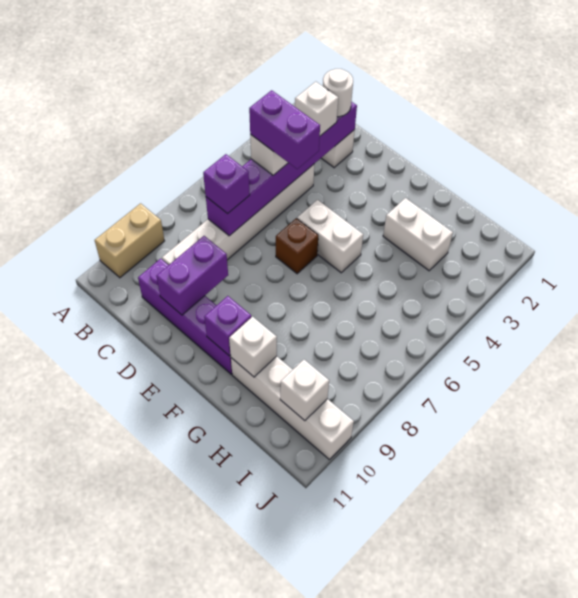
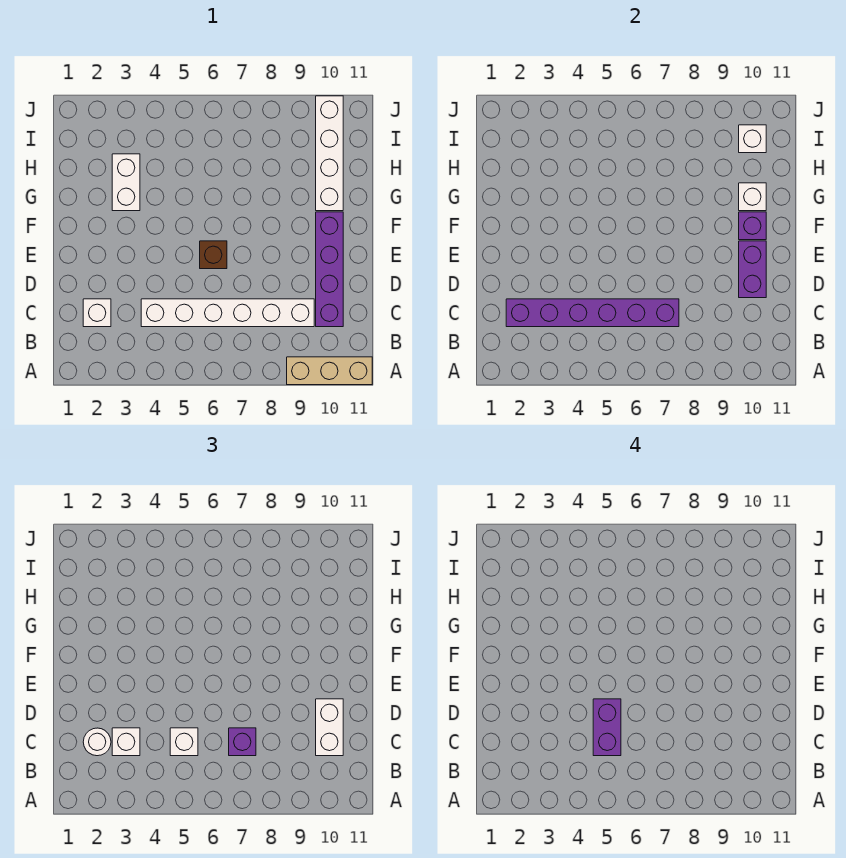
tan 1x2 brick [95,203,164,278] -> tan 1x3 brick [287,357,372,385]
purple 1x2 brick [156,236,228,315] -> purple 1x2 brick turned to [739,241,766,298]
white 1x2 brick [297,200,363,273] -> white 1x2 brick moved to [316,699,343,756]

